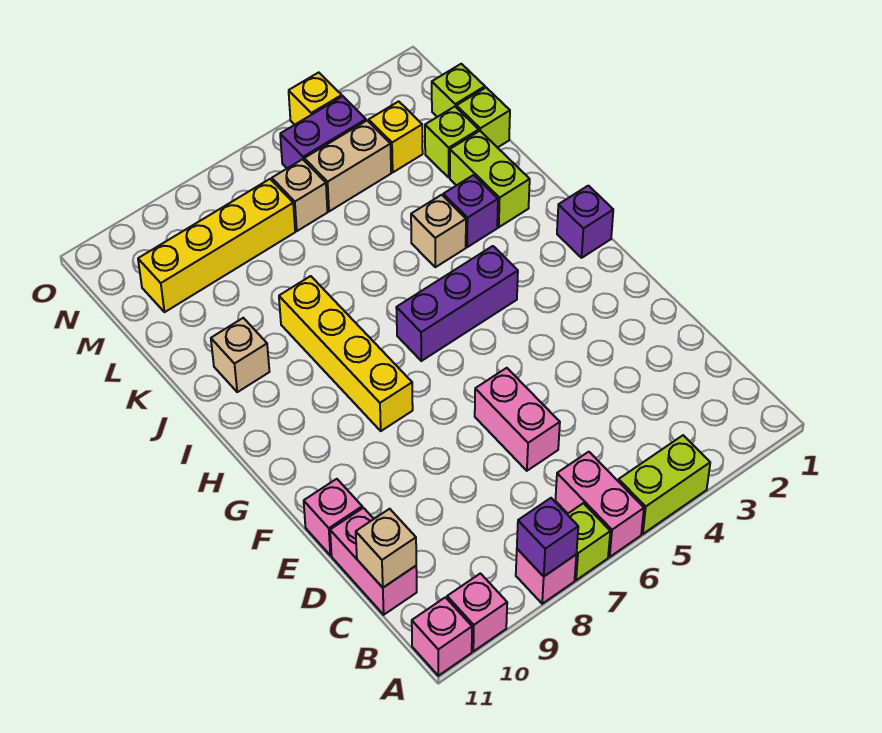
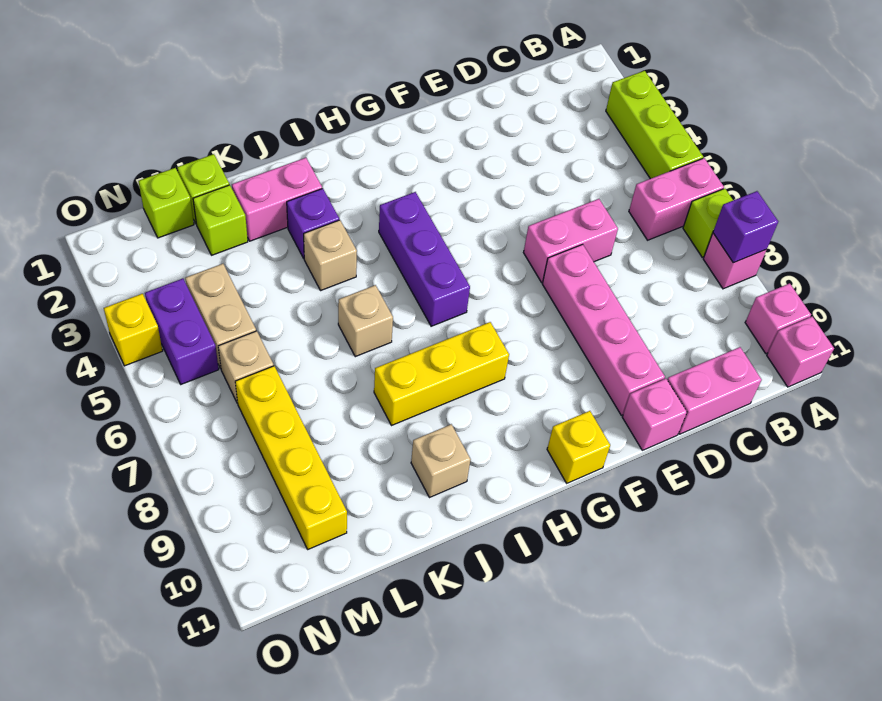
lime 1x2 brick [618,435,710,534] -> lime 1x3 brick [606,71,703,179]
tan 1x1 brick [356,509,416,588] -> tan 1x1 brick moved to [338,285,393,357]
none -> pink 1x4 brick [543,244,665,415]
yellow 1x4 brick [279,276,413,431] -> yellow 1x3 brick [374,322,509,426]
purple 1x1 brick [557,186,613,258] -> none
lime 1x2 brick [450,131,530,227] -> pink 1x2 brick [232,158,322,241]
yellow 1x1 brick [369,101,423,172] -> yellow 1x1 brick moved to [547,411,610,483]

